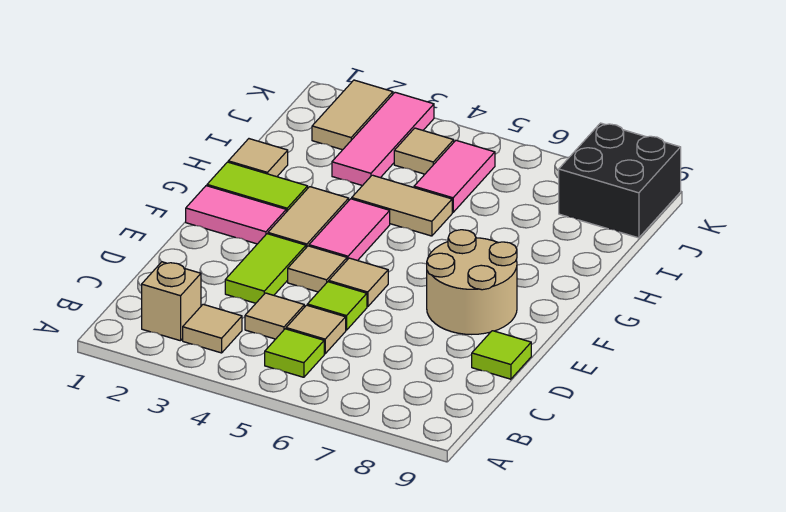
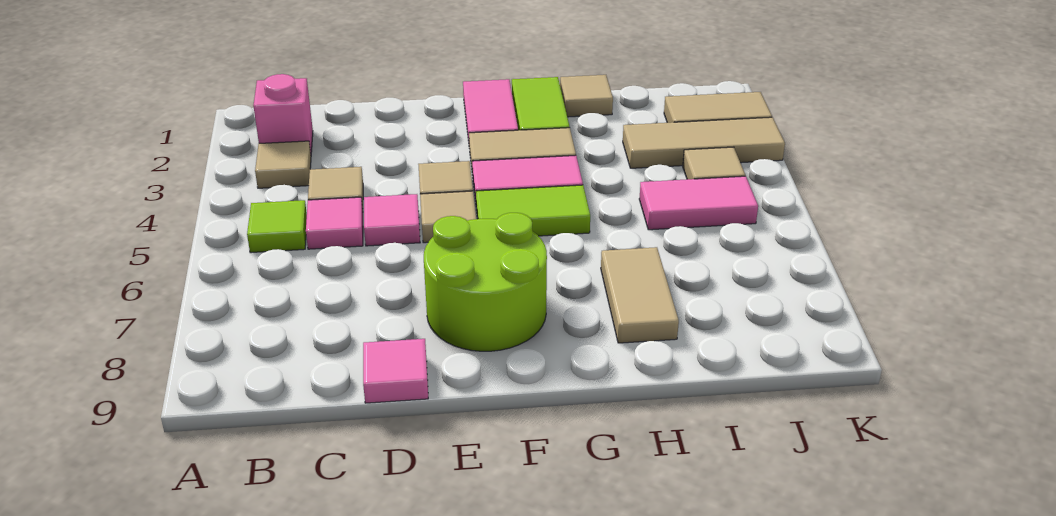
tan 1x1 brick [142,262,201,341] -> pink 1x1 brick [253,74,313,153]
tan 1x1 tile [286,305,346,354] -> pink 1x1 tile [306,197,363,249]
lime 1x2 tile [225,234,306,303] -> lime 1x2 tile moved to [476,185,590,236]
lime 1x1 tile [307,282,367,330] -> pink 1x1 tile [364,194,420,246]
lime 1x1 tile [472,331,531,379] -> pink 1x1 tile [363,339,428,403]
tan 2x2 round brick [427,230,517,334] -> lime 2x2 round brick [424,213,547,351]
tan 1x2 tile [352,175,452,236] -> tan 1x2 tile moved to [601,247,679,343]
pink 1x3 tile [332,92,434,186] -> tan 1x3 tile [623,117,785,168]
black 2x2 brick [559,123,681,238] -> none

